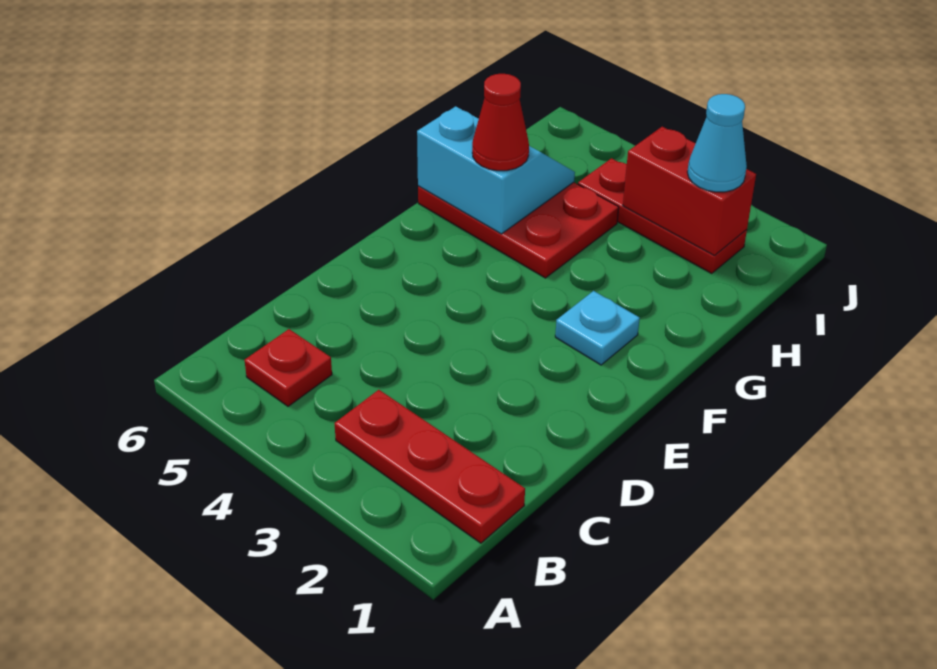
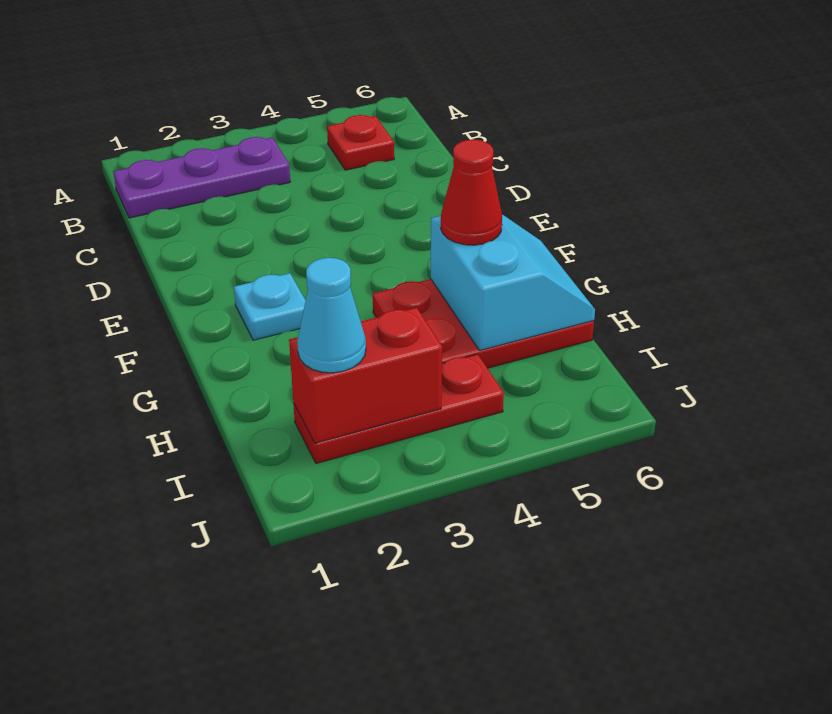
red 1x3 plate [334,390,525,543] -> purple 1x3 plate [113,137,290,218]
cyan 2x2 slope [417,106,575,234] -> cyan 2x2 slope turned to [431,214,595,350]

